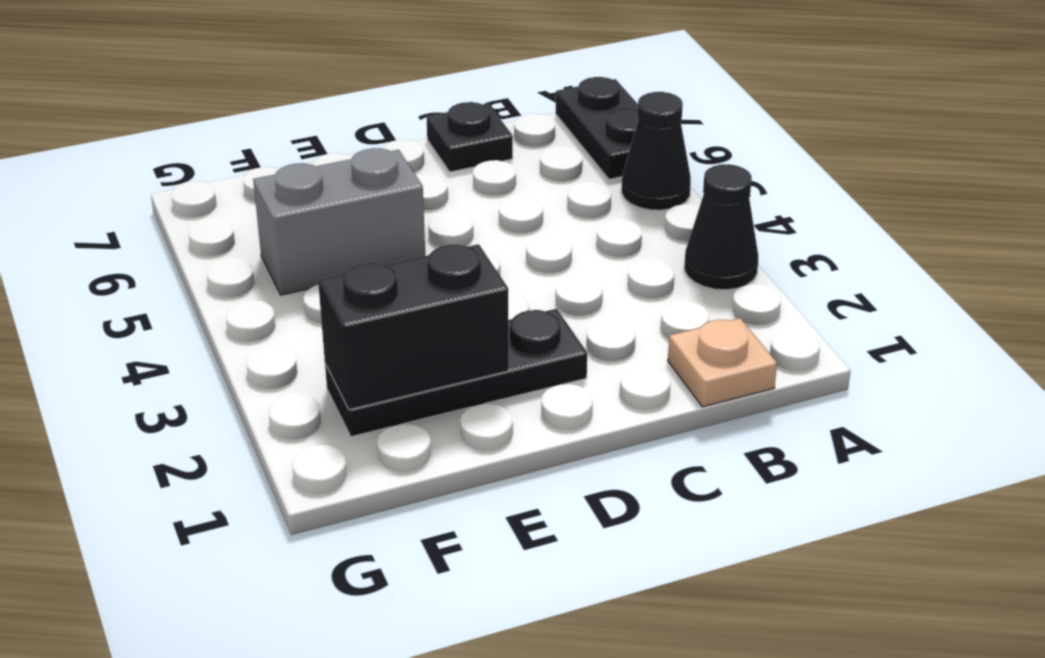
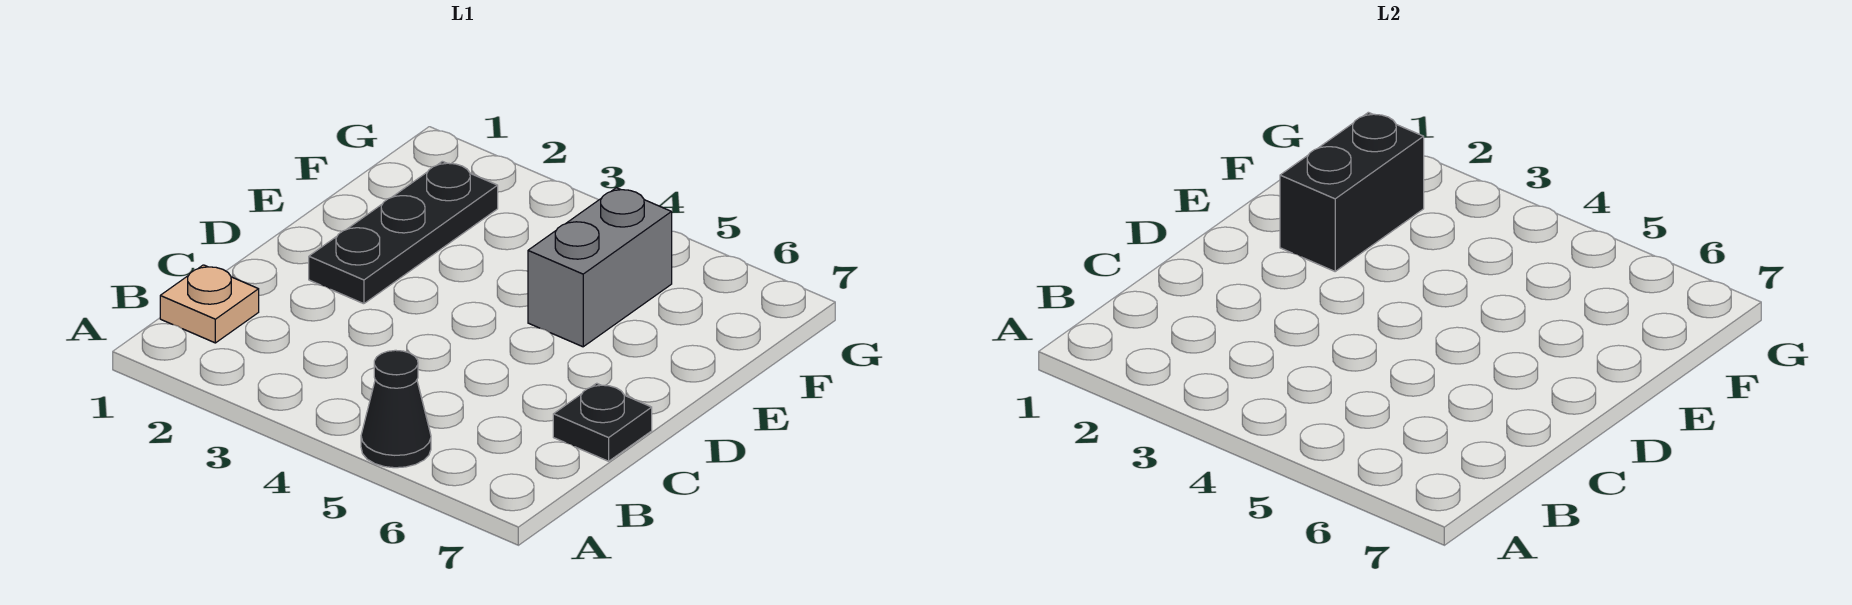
black 1x1 cone [684,164,758,290] -> none
black 1x2 plate [556,77,638,179] -> none

